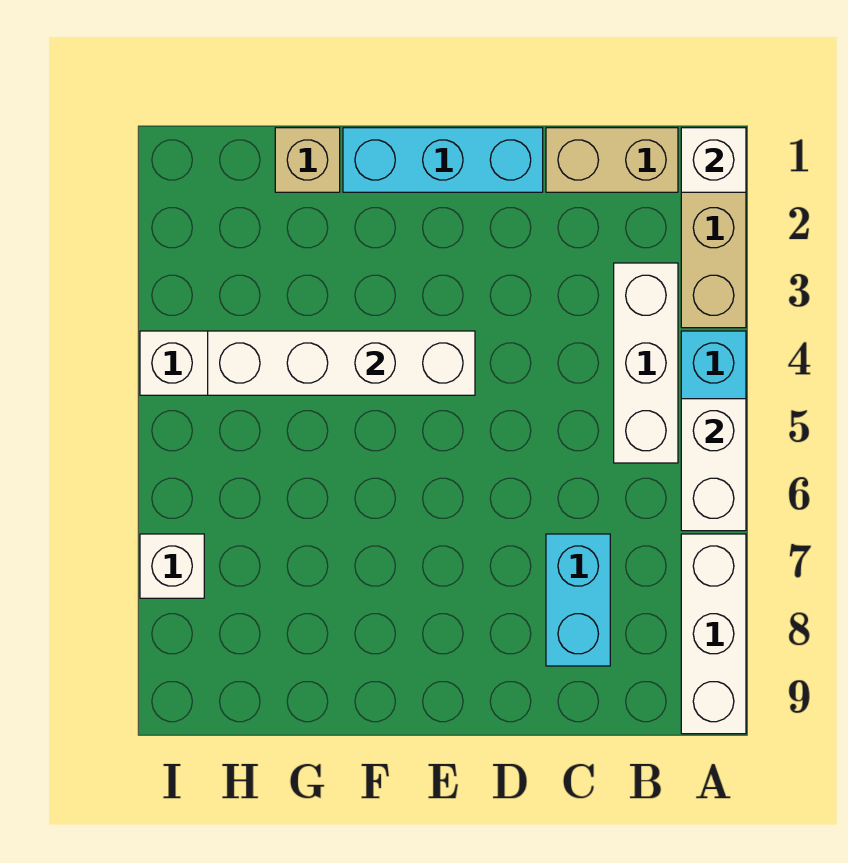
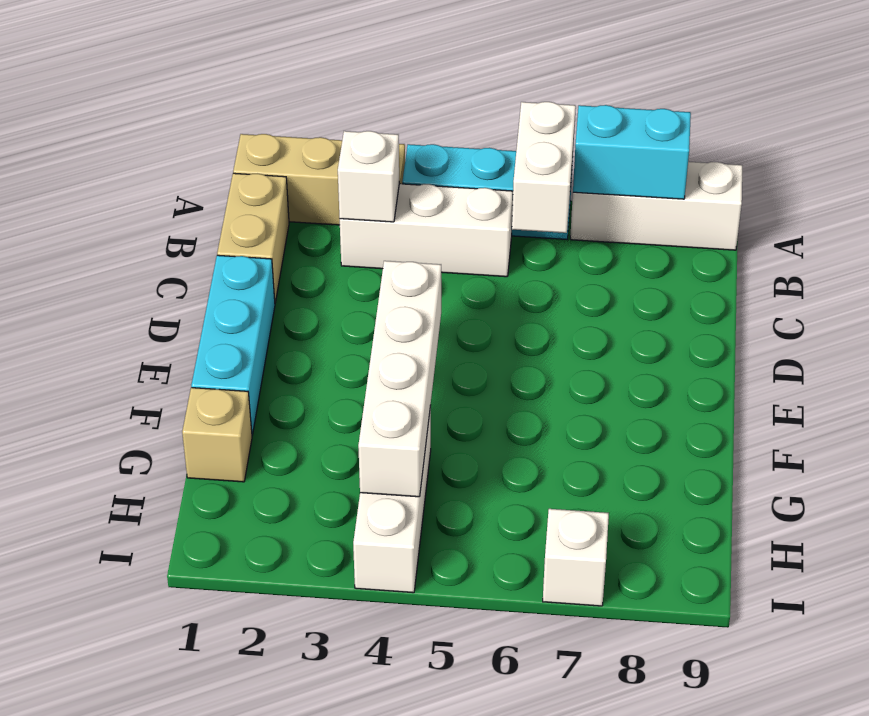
white 1x1 brick [681,128,746,192] -> white 1x1 brick moved to [338,131,400,222]
white 1x2 brick [681,399,746,531] -> white 1x2 brick turned to [512,102,576,233]
cyan 1x2 brick [546,534,610,666] -> cyan 1x2 brick moved to [573,105,691,199]

